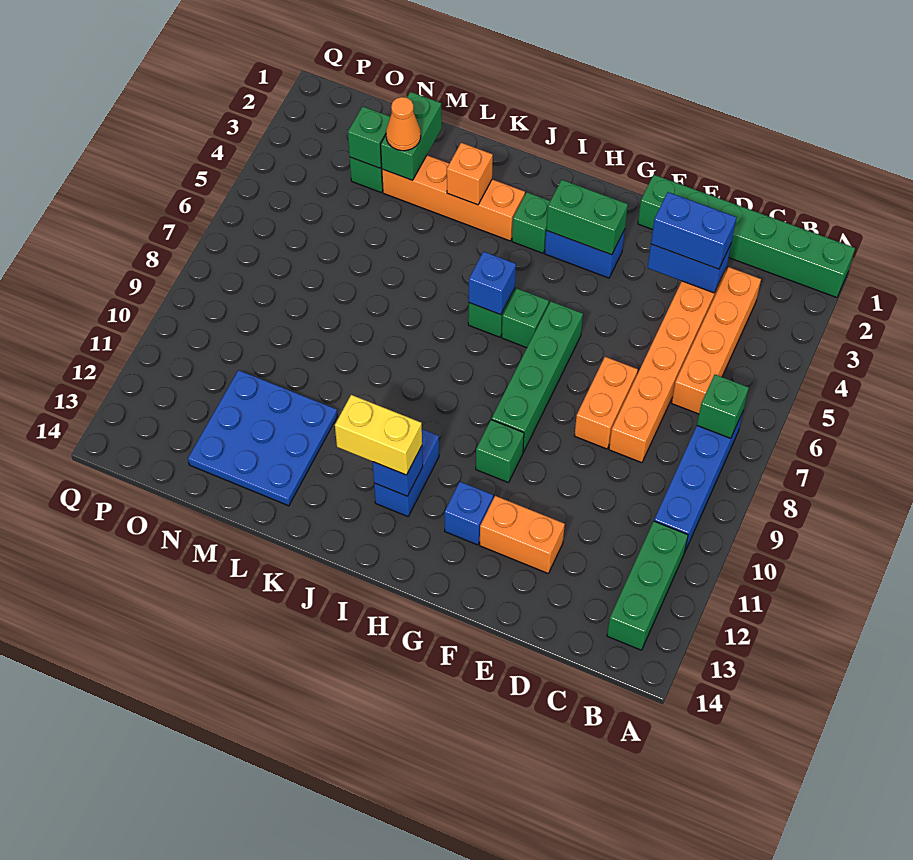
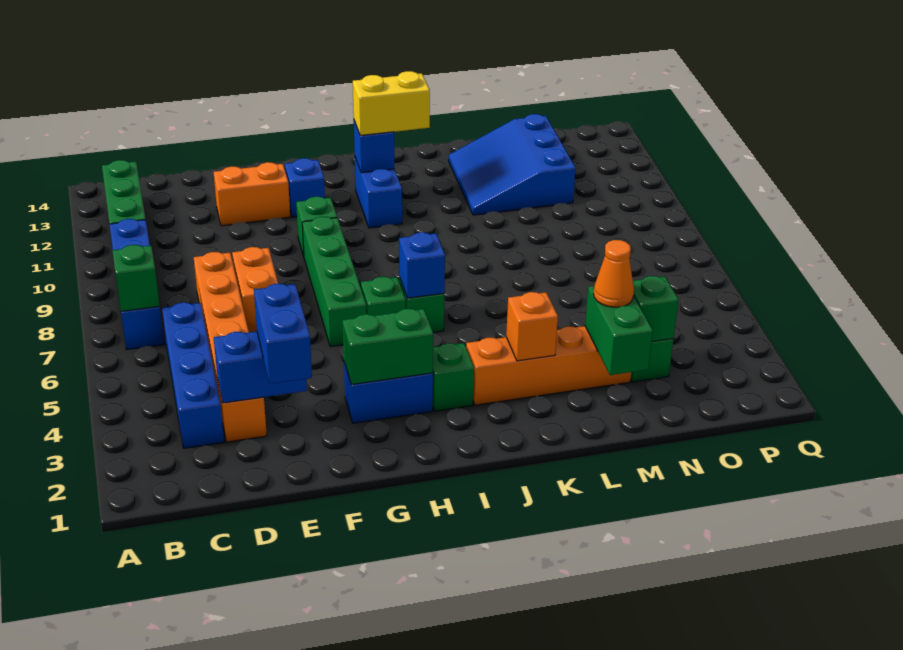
green 1x6 brick [638,175,855,298] -> none
orange 1x4 brick [672,267,761,414] -> blue 1x4 brick [162,303,224,448]
blue 1x2 brick [651,192,736,269] -> blue 1x2 brick turned to [254,284,312,384]
blue 3x3 plate [188,370,337,506] -> blue 3x3 slope [449,114,576,215]

